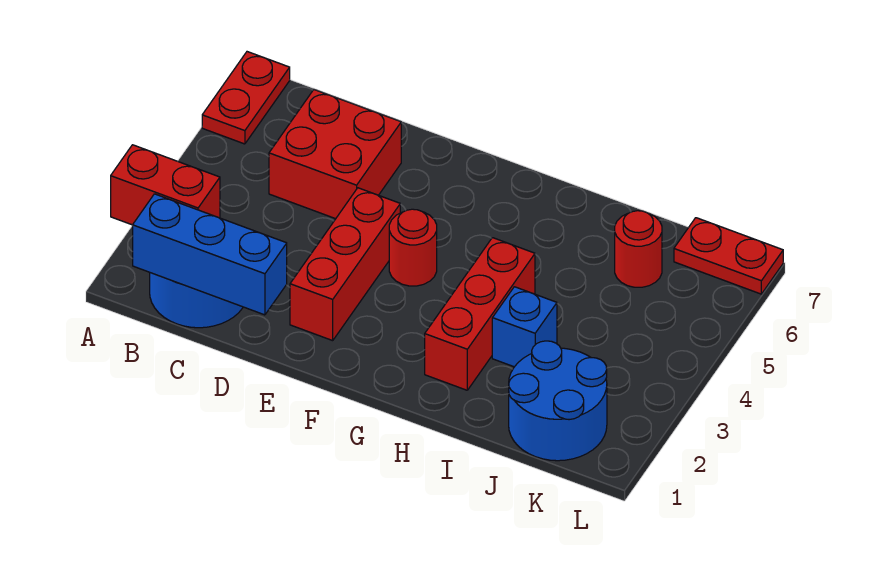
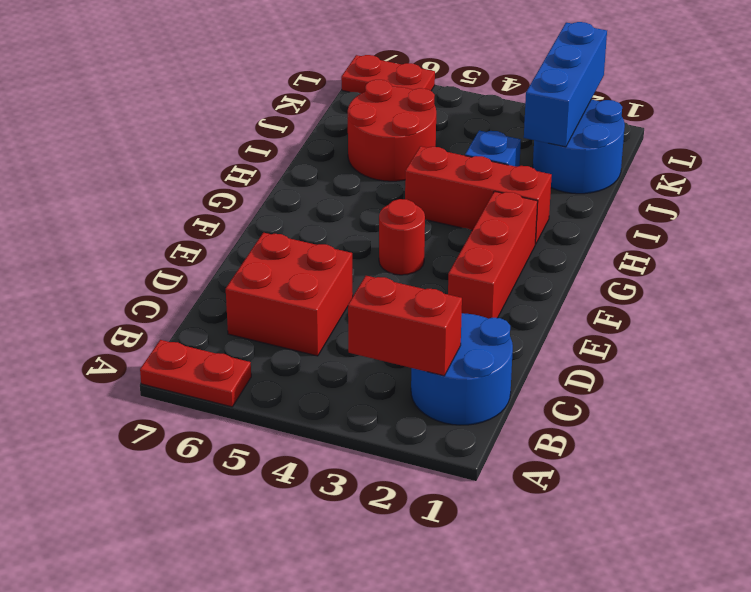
red 1x2 brick [111,145,220,225] -> red 1x2 brick turned to [348,276,462,376]
blue 1x3 brick [133,194,287,315] -> blue 1x3 brick moved to [524,22,607,147]
red 1x3 brick [290,188,400,341] -> red 1x3 brick turned to [448,191,538,319]
red 1x1 round brick [615,211,662,287] -> red 2x2 round brick [348,80,436,181]
red 1x2 plate [674,218,783,294] -> red 1x2 plate turned to [341,55,435,94]

